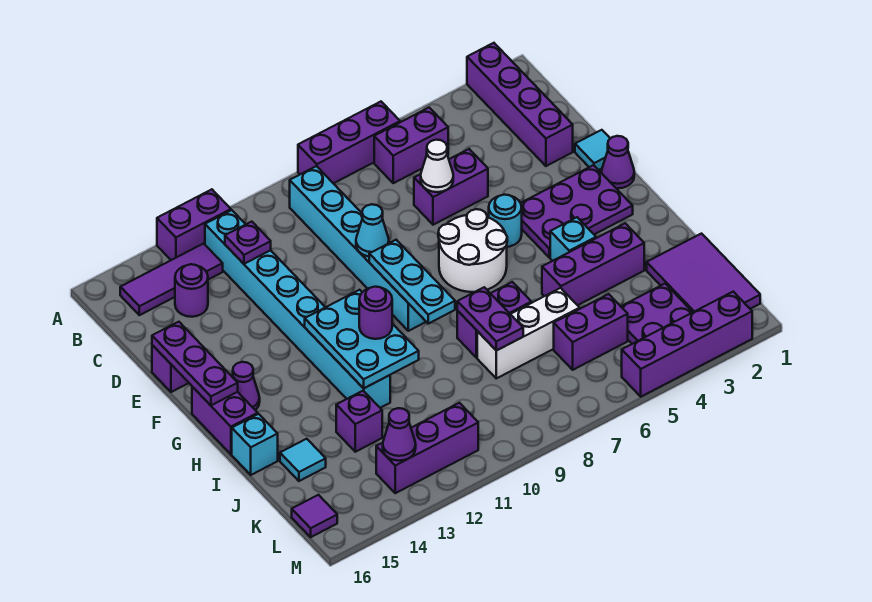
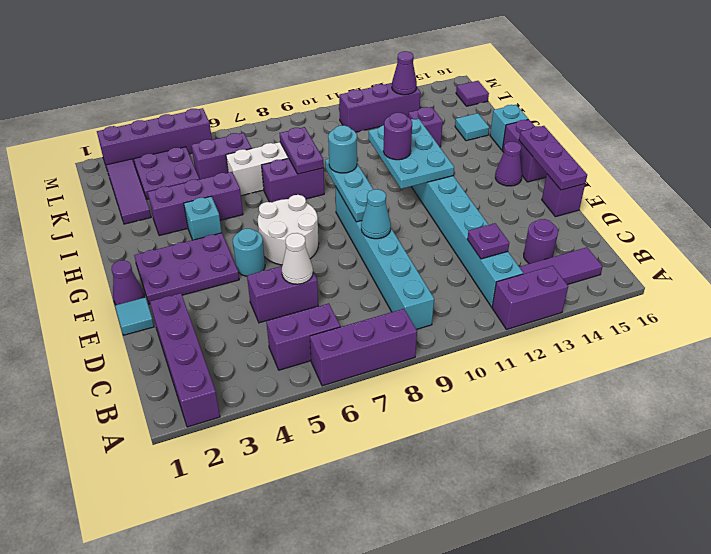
none -> cyan 1x1 round brick [328,125,357,173]
purple 2x3 tile [647,234,760,312] -> purple 1x3 tile [106,159,151,224]

